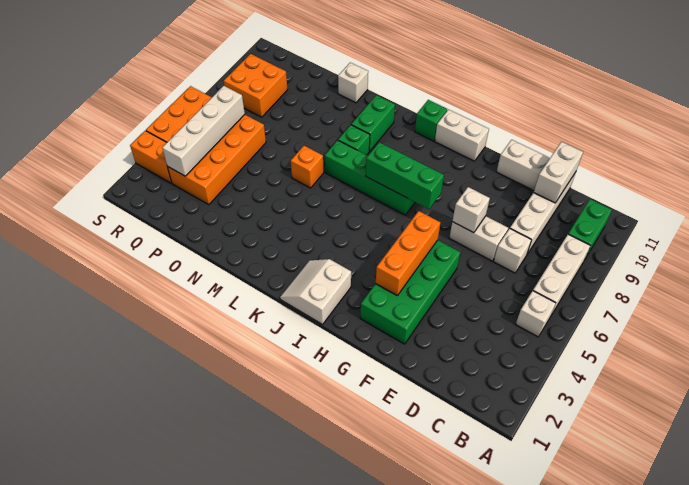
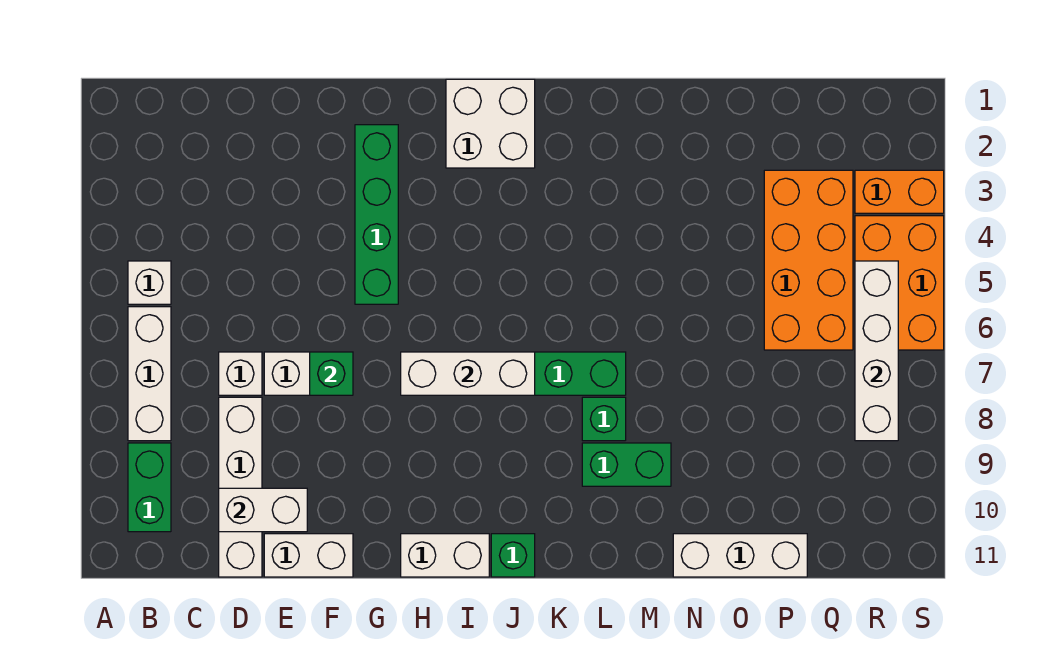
white 1x2 brick [534,142,583,203] -> white 1x2 brick turned to [219,488,307,532]
green 2x4 brick [360,240,461,344] -> green 1x4 brick [355,125,398,304]
white 1x1 brick [452,187,490,233] -> green 1x1 brick [310,352,353,395]
orange 1x3 brick [376,211,440,295] -> none
green 1x3 brick [366,142,444,209] -> white 1x3 brick [401,352,535,395]
white 2x2 slope [280,259,351,324] -> white 2x2 brick [446,79,535,168]
green 1x2 brick [351,95,395,151] -> green 1x2 brick turned to [582,443,671,486]
orange 1x1 brick [291,146,324,188] -> none
white 1x1 brick [338,63,368,103] -> white 1x3 brick [673,534,807,577]
white 1x4 brick [162,86,245,176] -> white 1x4 brick moved to [855,261,898,441]
orange 2x2 brick [224,54,288,117] -> none

